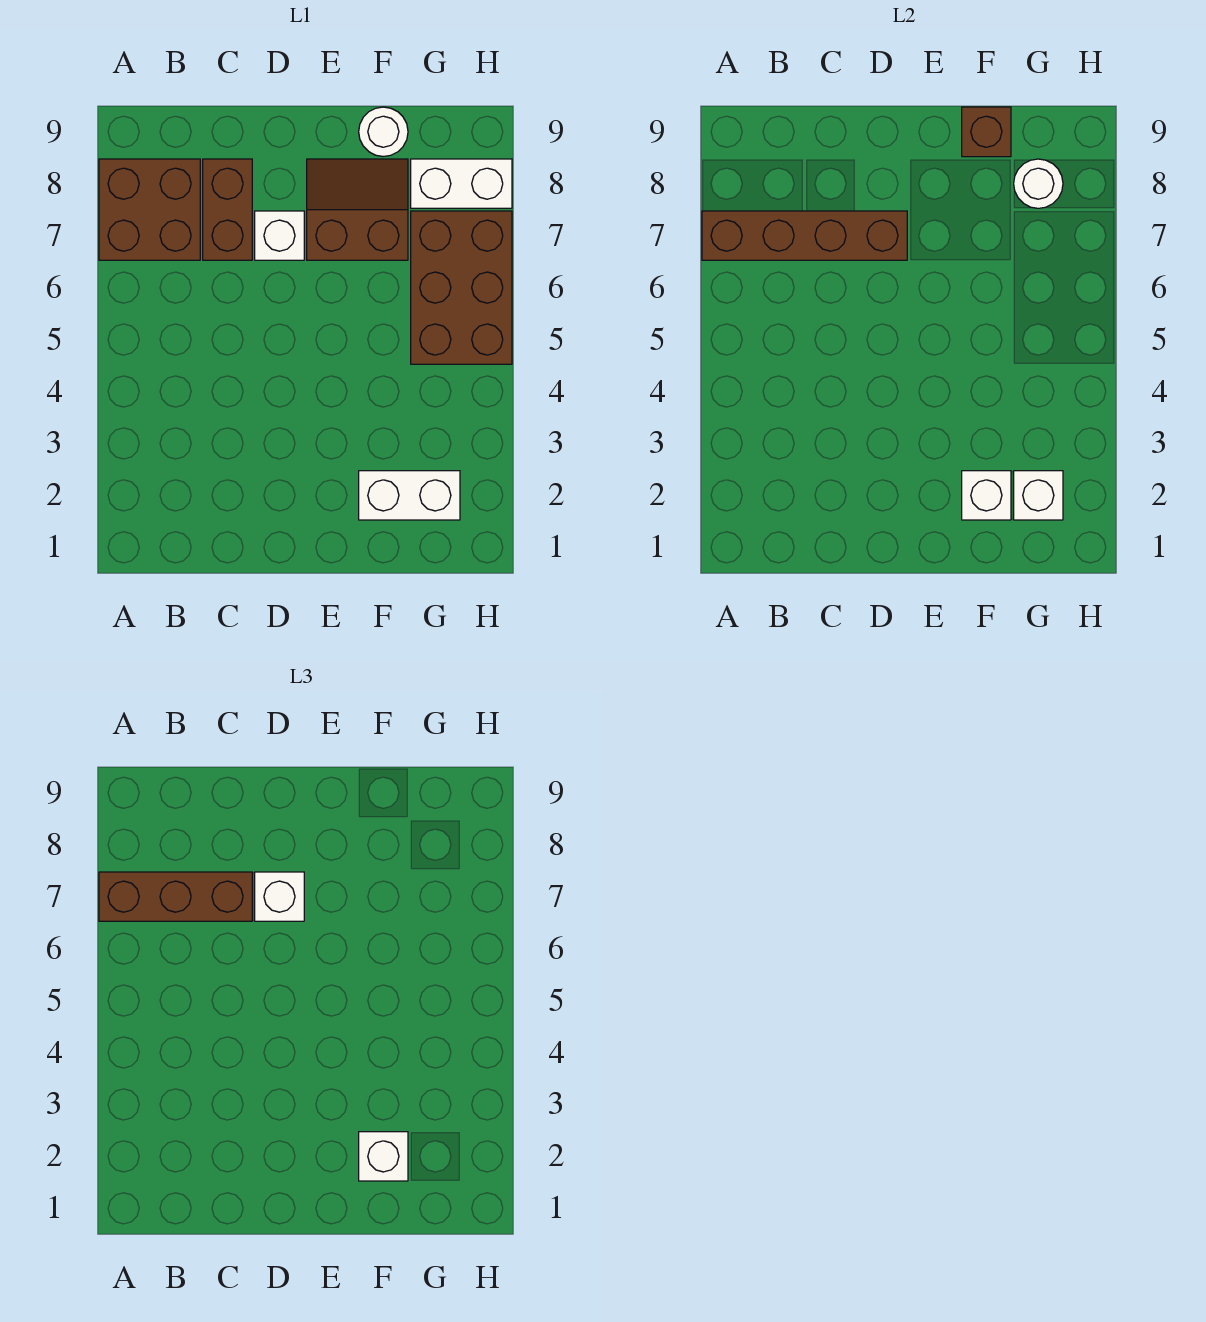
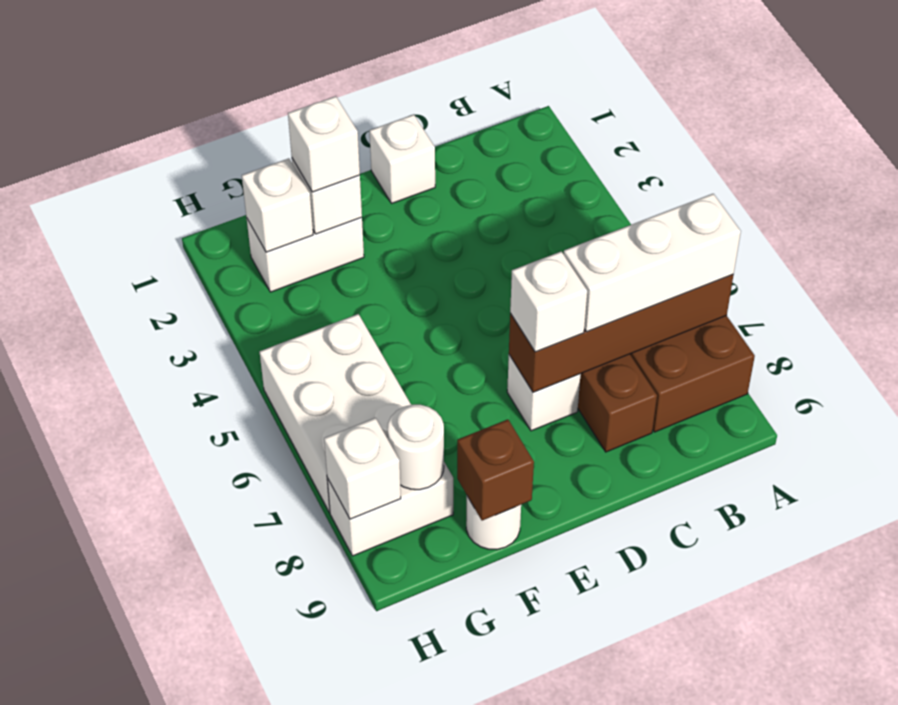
brown 1x3 brick [99,872,252,921] -> white 1x3 brick [564,194,741,332]
none -> white 1x1 brick [370,115,435,203]
brown 2x2 slope [307,159,408,260] -> none
brown 2x3 brick [411,211,512,364] -> white 2x3 brick [260,314,411,512]
none -> white 1x1 brick [324,418,401,519]

